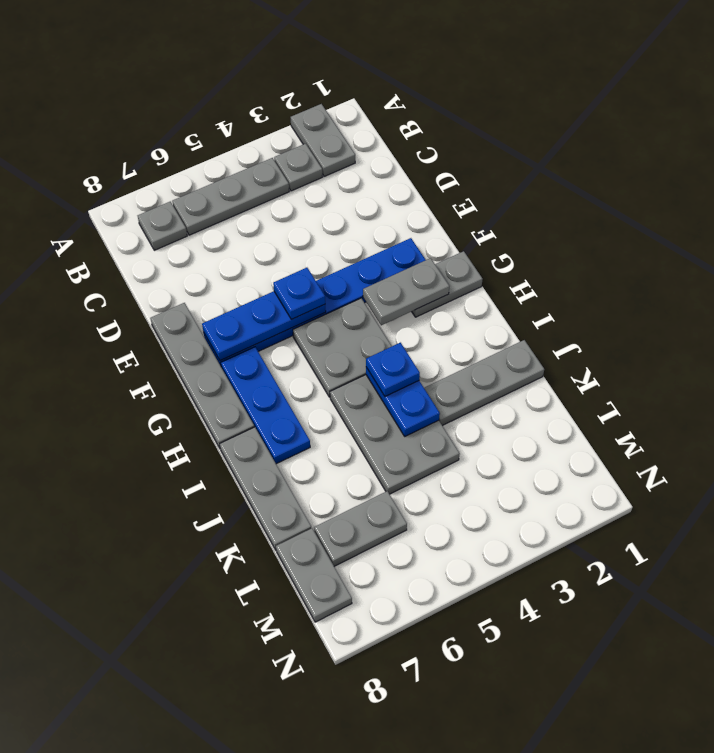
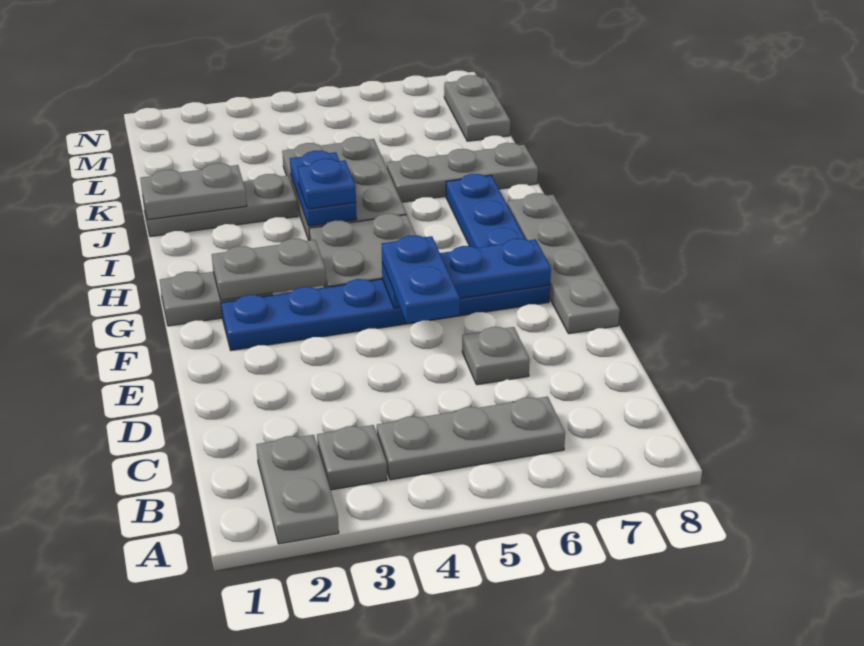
grey 1x1 plate [138,202,187,250] -> grey 1x1 plate moved to [462,327,530,385]
blue 1x1 plate [273,268,325,319] -> blue 1x2 plate [382,235,460,323]
grey 1x3 plate [220,427,311,550] -> grey 1x3 plate turned to [387,143,538,202]
grey 1x2 plate [314,491,407,566] -> grey 1x2 plate moved to [140,163,247,220]

